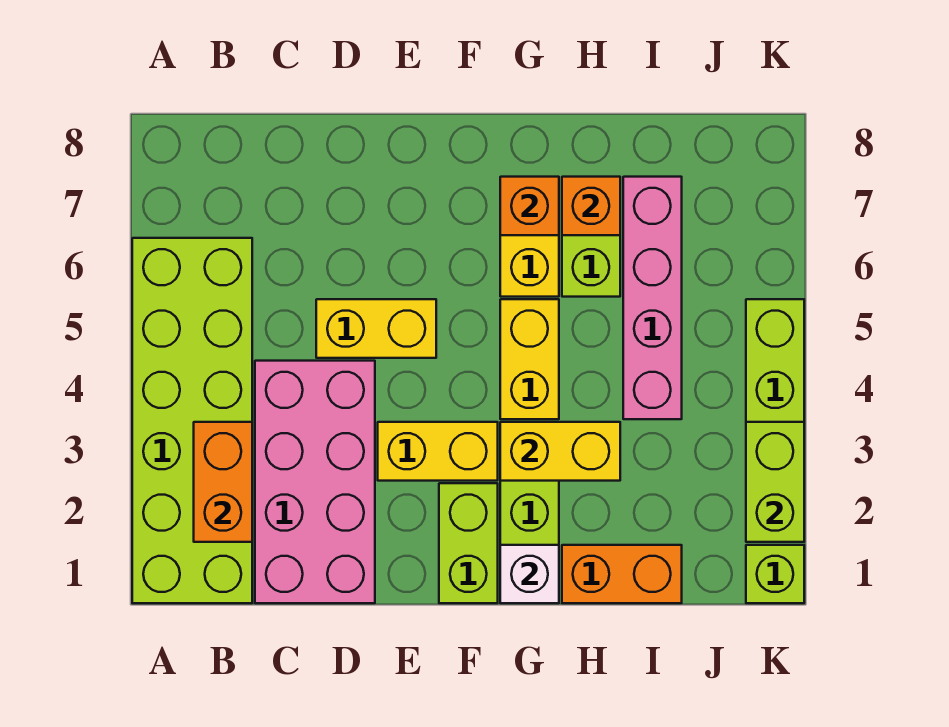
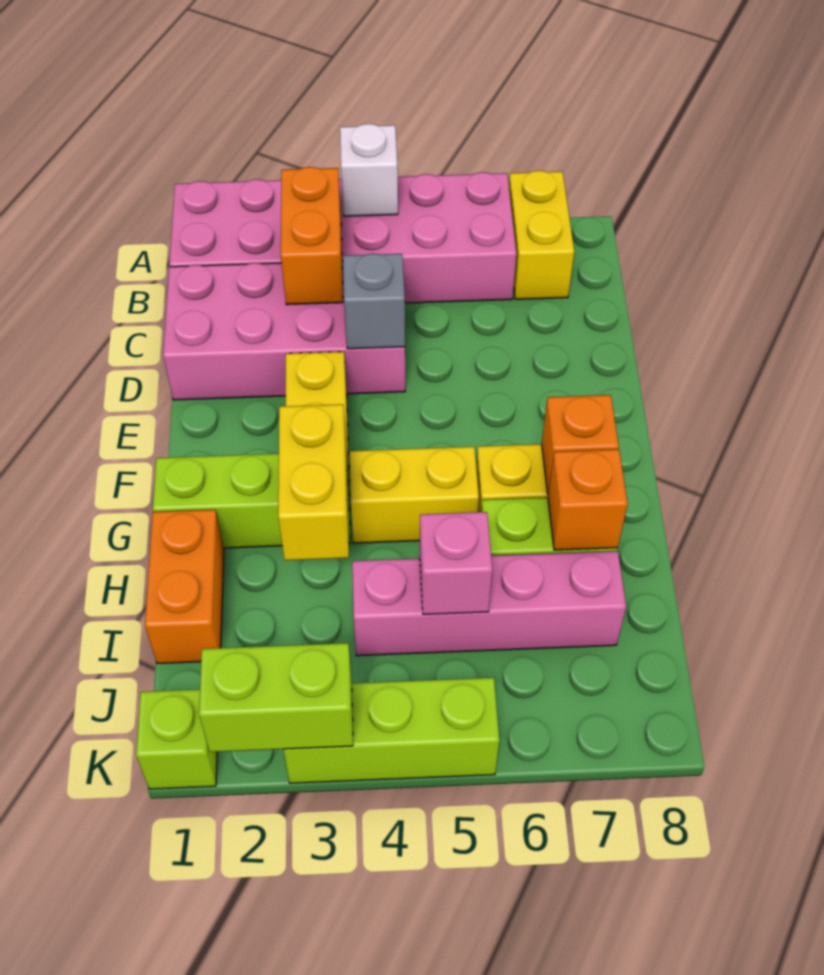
lime 2x6 brick [132,238,252,603] -> pink 2x6 brick [169,172,516,303]
orange 1x2 brick [194,422,252,542] -> orange 1x2 brick turned to [281,167,343,305]
none -> grey 1x1 brick [343,253,405,349]
yellow 1x2 brick [316,299,436,358] -> yellow 1x2 brick moved to [509,171,574,299]
lime 1x2 brick [439,483,498,603] -> none
white 1x1 brick [500,545,559,603] -> white 1x1 brick moved to [340,124,398,216]
none -> pink 1x1 brick [420,512,492,614]

